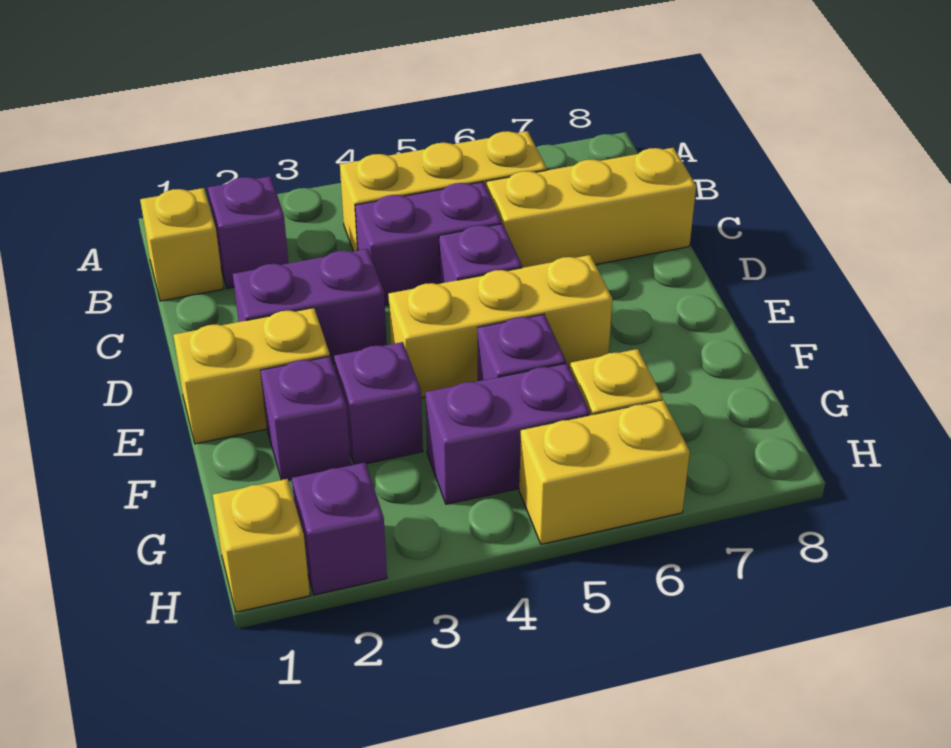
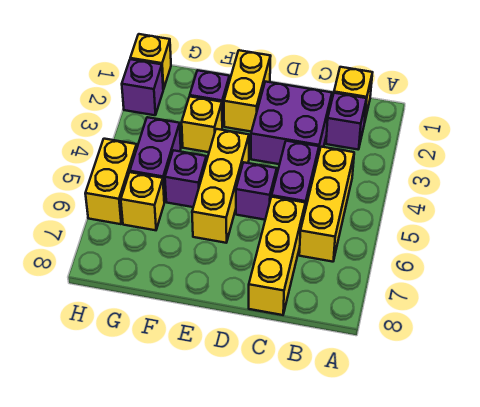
purple 1x2 brick [233,249,387,364] -> purple 2x2 brick [251,82,332,164]
purple 1x1 brick [334,342,423,465] -> yellow 1x1 brick [182,96,222,152]

